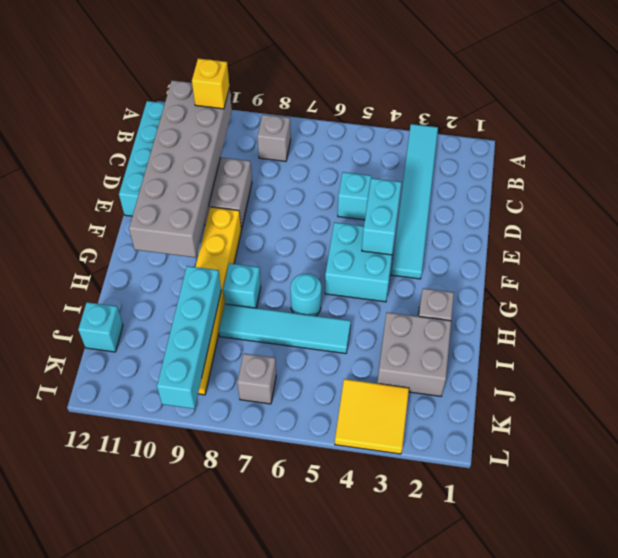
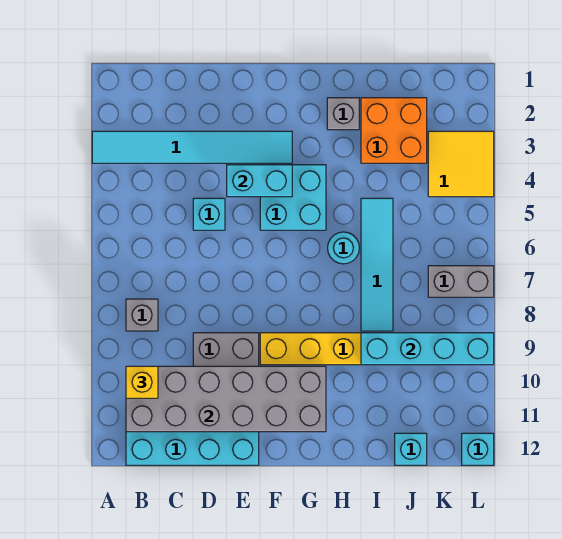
cyan 1x1 brick [223,263,261,308] -> cyan 1x1 brick moved to [462,433,494,465]
grey 2x2 brick [377,312,451,396] -> orange 2x2 brick [361,98,427,163]
grey 1x1 brick [237,354,276,404] -> grey 1x2 brick [428,266,494,297]

